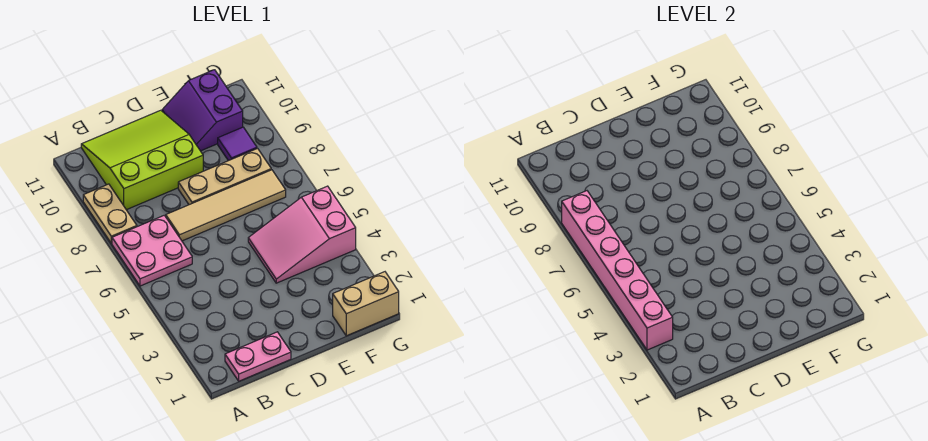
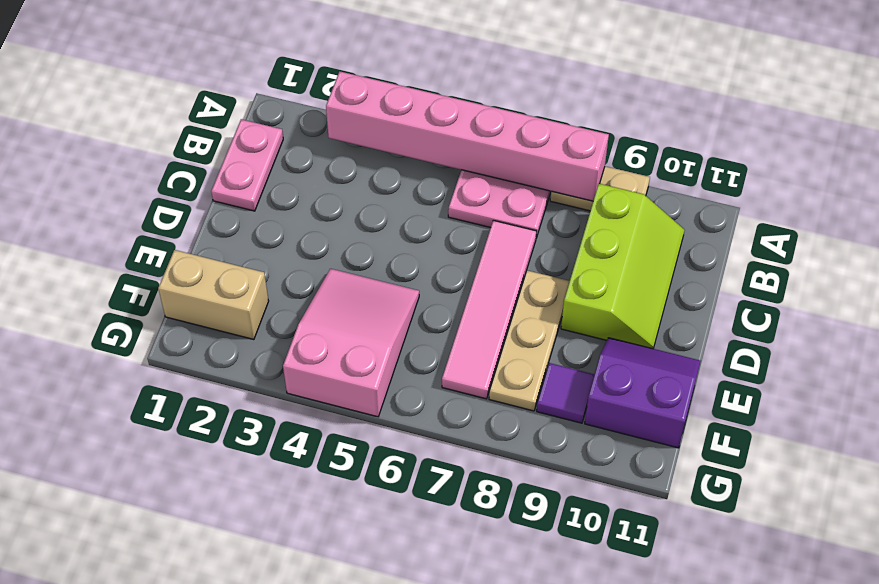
lime 3x3 slope [81,110,203,210] -> lime 2x3 slope [561,184,684,349]
tan 1x4 tile [166,170,286,241] -> pink 1x4 tile [442,220,537,399]
tan 1x2 brick [333,272,399,336] -> tan 1x2 brick turned to [158,250,269,340]

